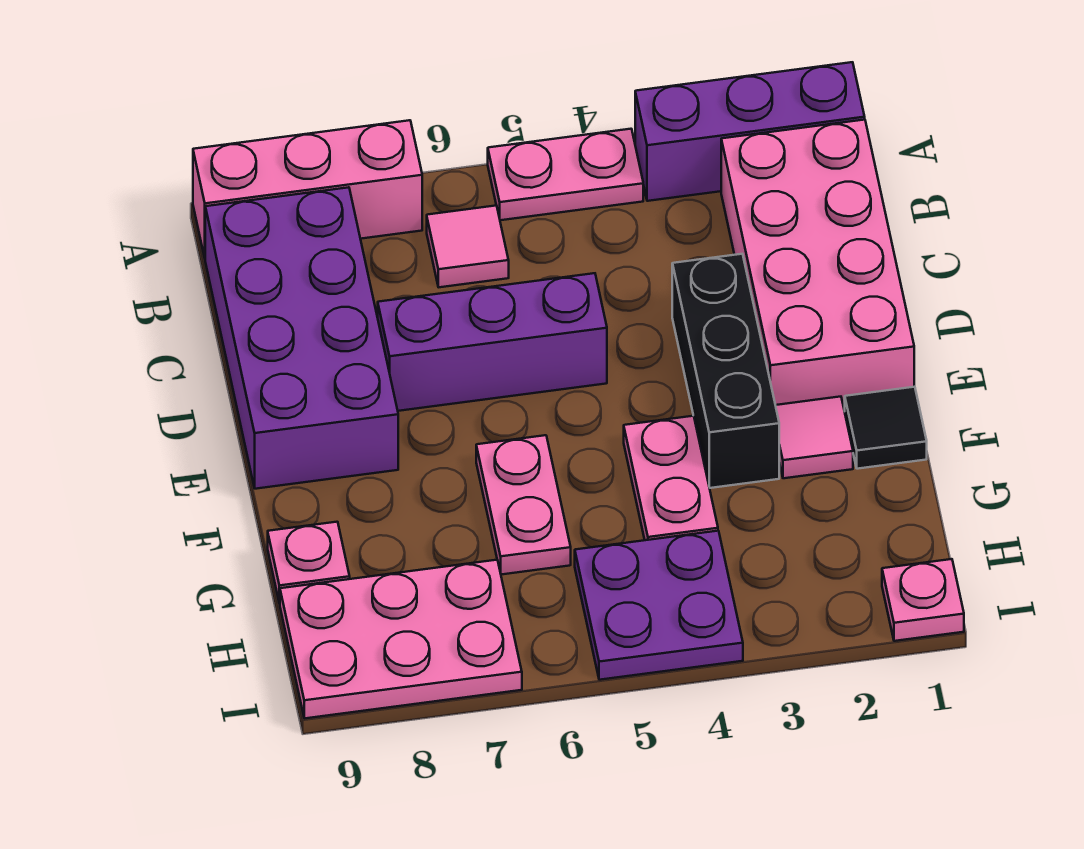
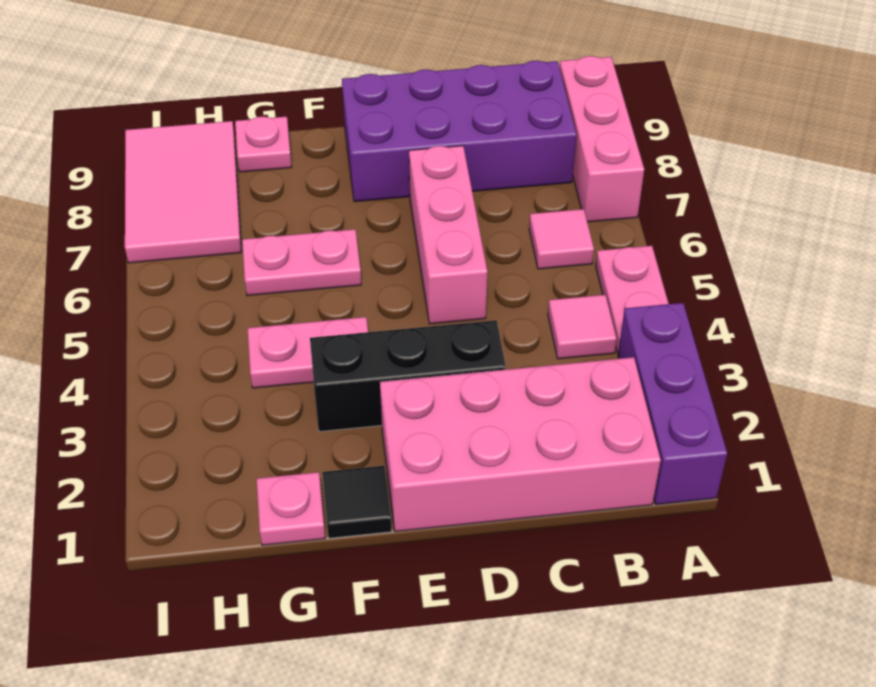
purple 1x3 brick [378,273,607,411] -> pink 1x3 brick [409,146,487,324]
pink 1x1 tile [776,397,853,478] -> pink 1x1 tile moved to [548,295,617,359]
purple 2x2 plate [575,531,743,680] -> none
pink 2x3 plate [280,560,522,718] -> pink 2x3 tile [125,121,241,263]
pink 1x1 plate [882,559,964,641] -> pink 1x1 plate moved to [257,472,325,545]

